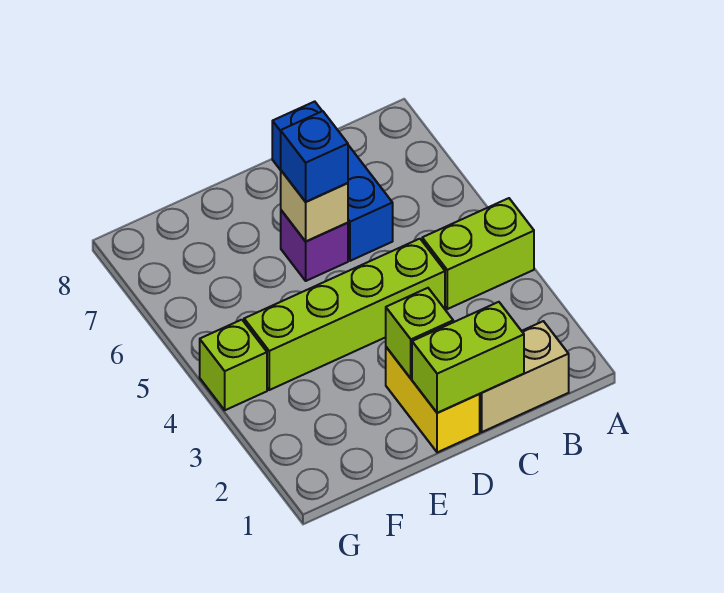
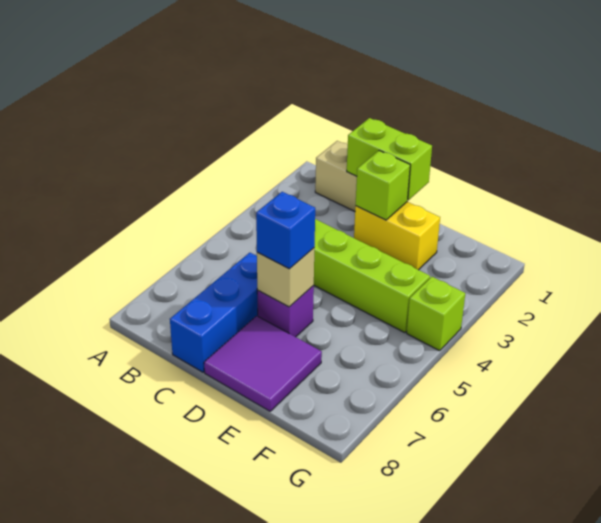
lime 1x2 brick [422,198,534,309] -> none
yellow 1x2 brick [386,347,480,452] -> yellow 1x2 brick turned to [354,202,440,270]
none -> purple 2x2 tile [204,316,322,411]

